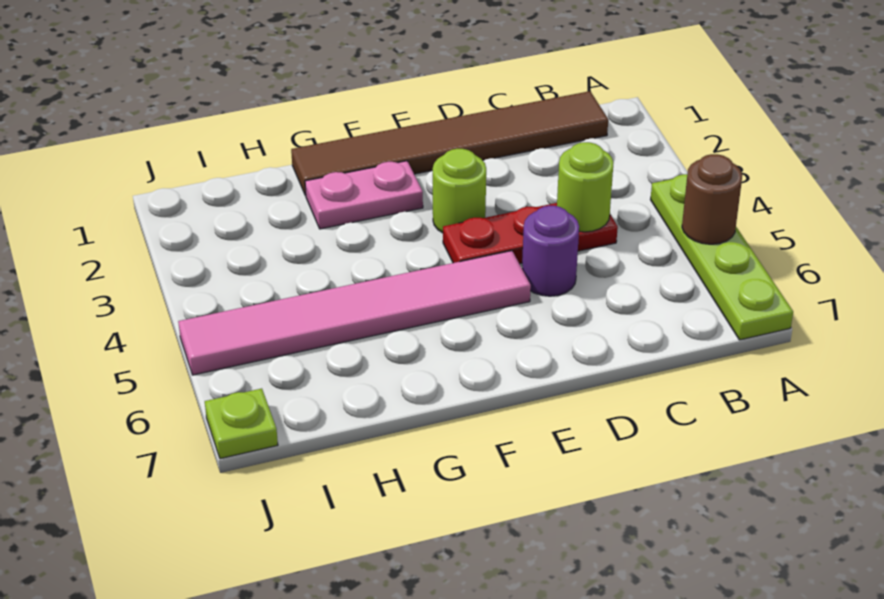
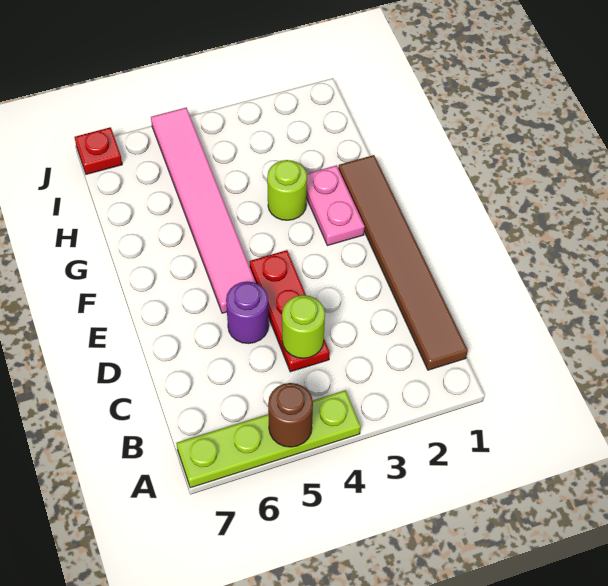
lime 1x1 round brick [433,149,486,233] -> lime 1x1 round brick moved to [267,160,307,220]
lime 1x1 plate [205,389,278,459] -> red 1x1 plate [74,127,122,174]

